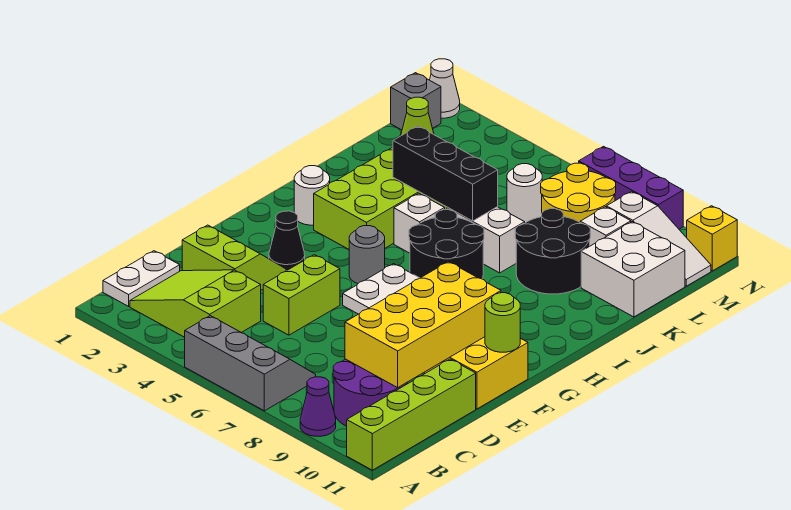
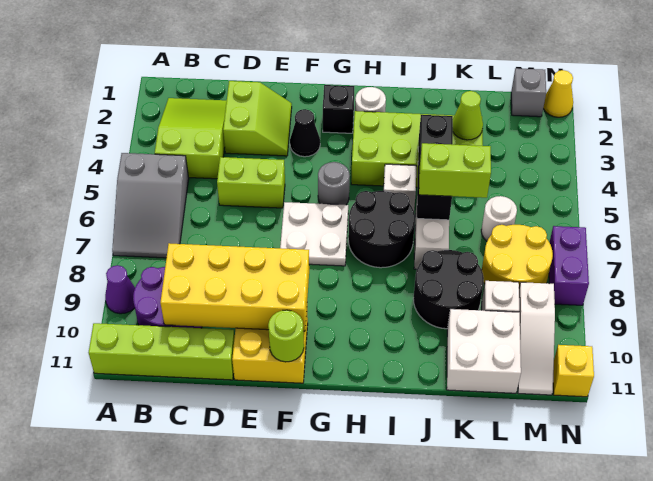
grey 2x3 slope [185,316,316,411] -> grey 2x3 slope turned to [112,153,189,258]
white 1x2 plate [103,251,180,306] -> none
none -> black 1x1 brick [323,85,354,133]
none -> lime 1x2 brick [419,143,491,198]
white 1x1 cone [430,59,460,118] -> yellow 1x1 cone [543,70,573,117]
purple 1x3 brick [579,146,683,229] -> purple 1x2 brick [549,226,589,305]

